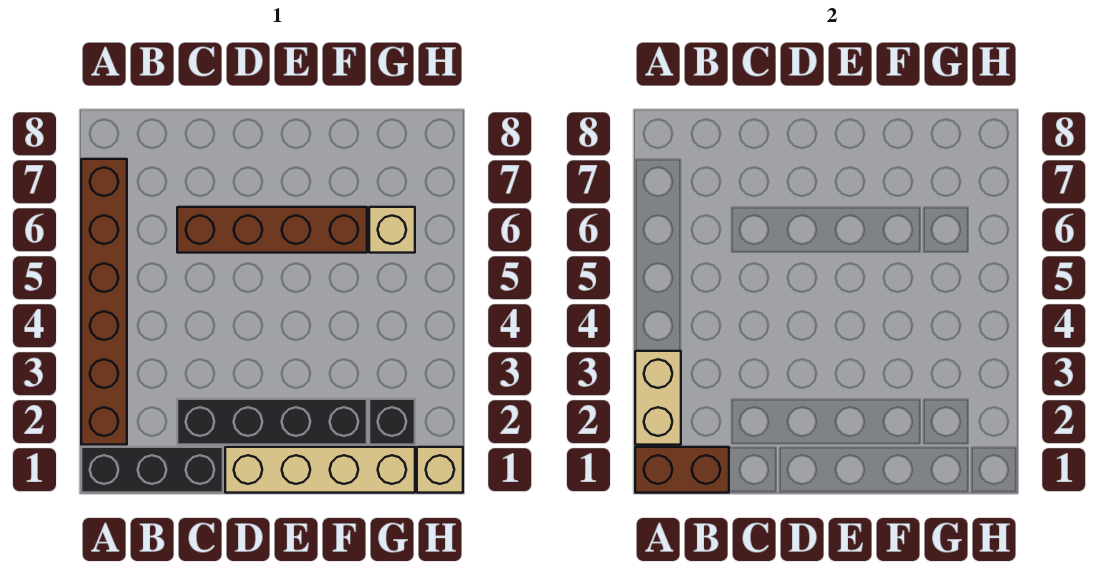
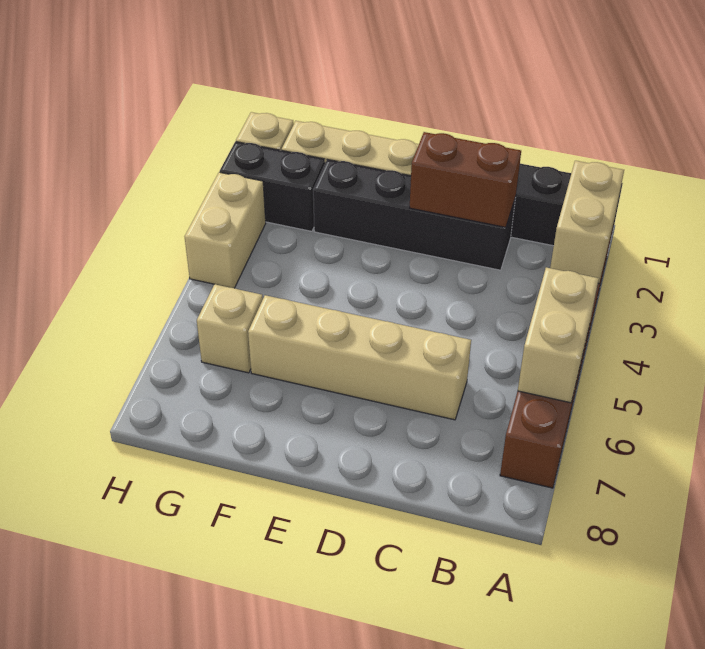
brown 1x2 brick [635,447,729,493] -> brown 1x2 brick moved to [410,132,521,227]
none -> tan 1x2 brick [518,267,599,403]
brown 1x4 brick [177,207,367,253] -> tan 1x4 brick [248,295,471,420]
black 1x1 brick [369,399,415,445] -> black 1x2 brick [220,142,325,231]
none -> tan 1x2 brick [185,172,266,288]

